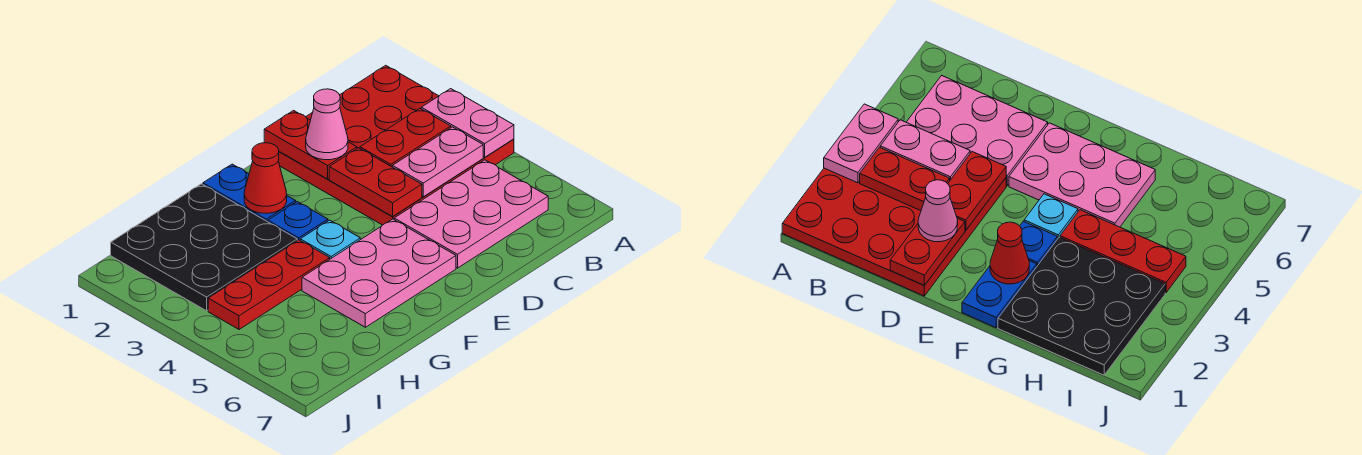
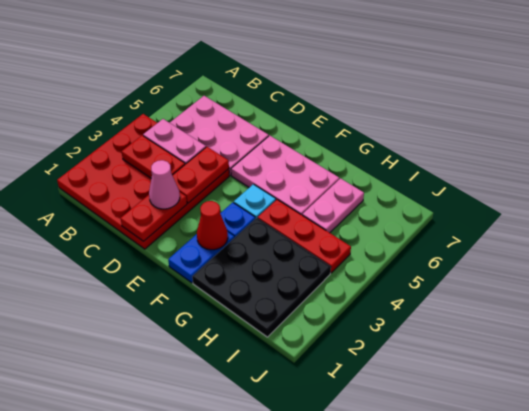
pink 1x2 plate [421,89,514,157] -> pink 1x2 plate moved to [302,178,364,233]

